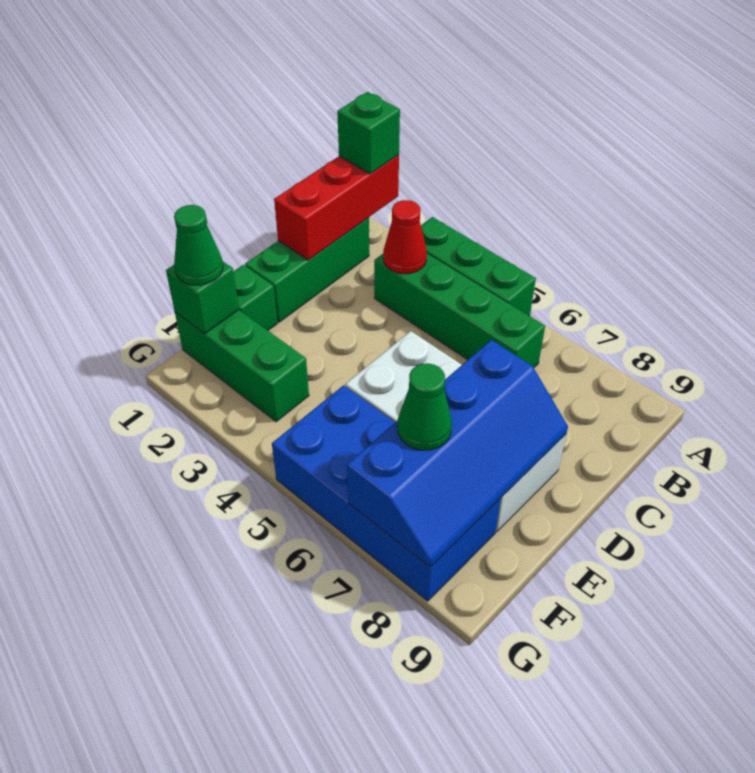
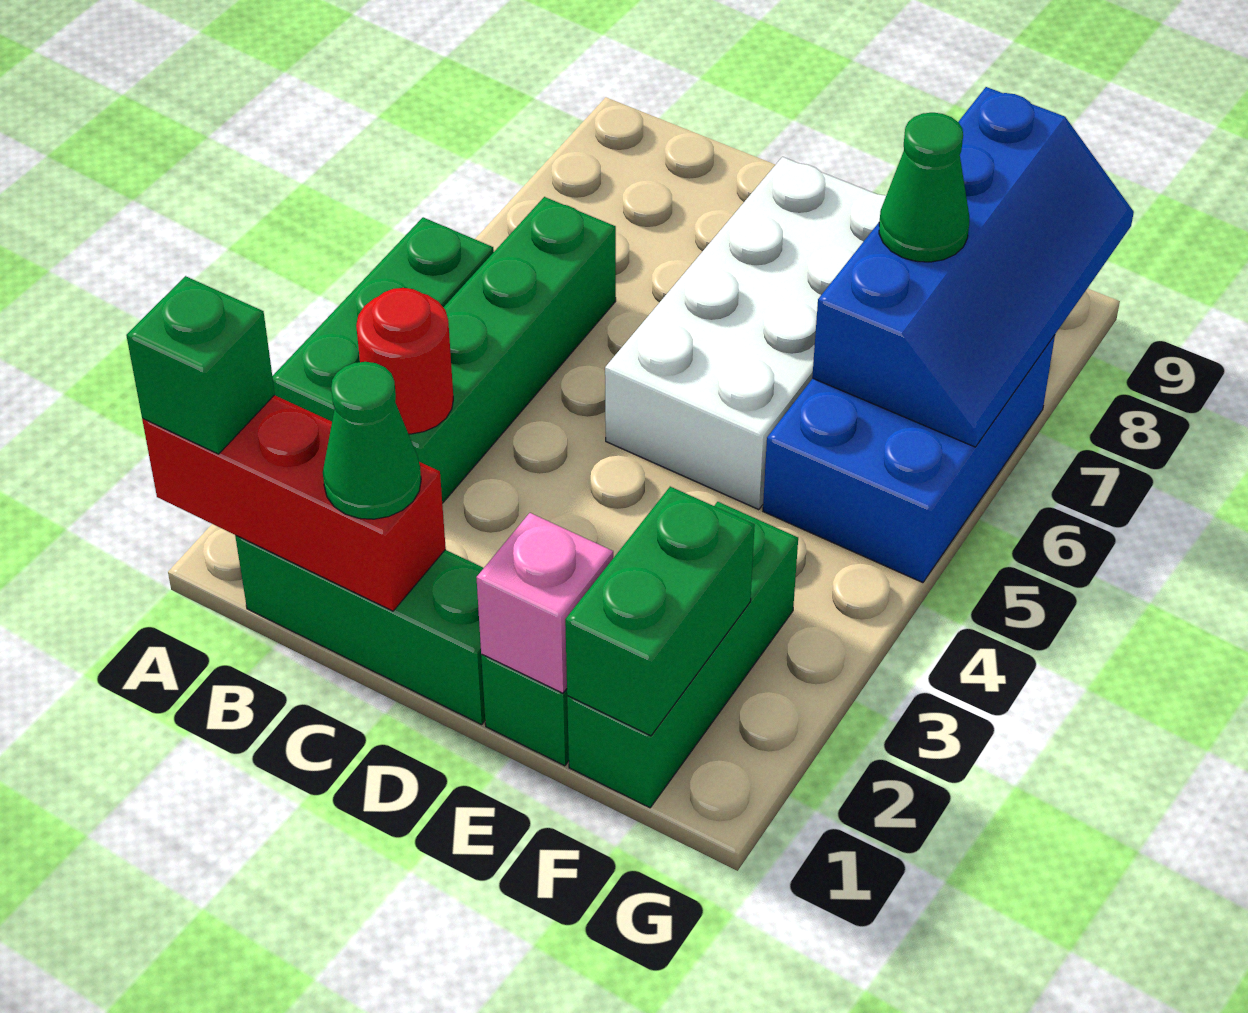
red 1x1 cone [383,200,427,274] -> red 1x1 round brick [356,288,453,434]
blue 2x4 slope [347,340,568,567] -> blue 2x4 slope turned to [812,87,1134,447]
none -> pink 1x1 brick [476,513,613,693]
green 1x1 brick [166,261,239,334] -> green 1x2 brick [565,487,755,736]
green 1x1 cone [174,205,223,285] -> green 1x1 cone moved to [323,362,421,519]
blue 2x4 brick [272,385,501,601] -> blue 2x3 brick [763,335,1055,583]

